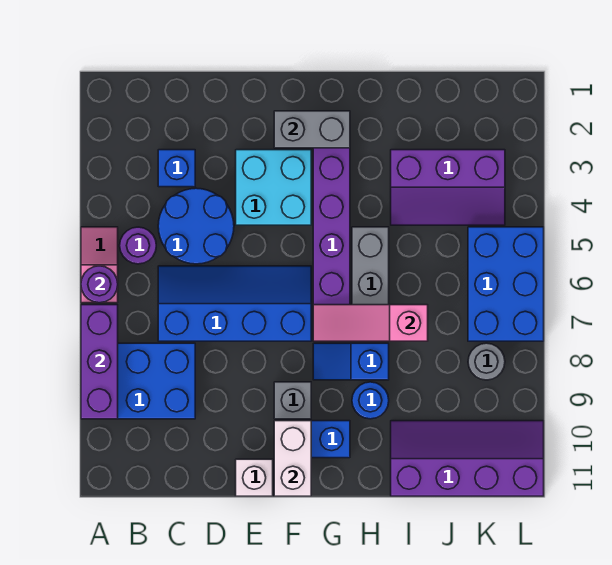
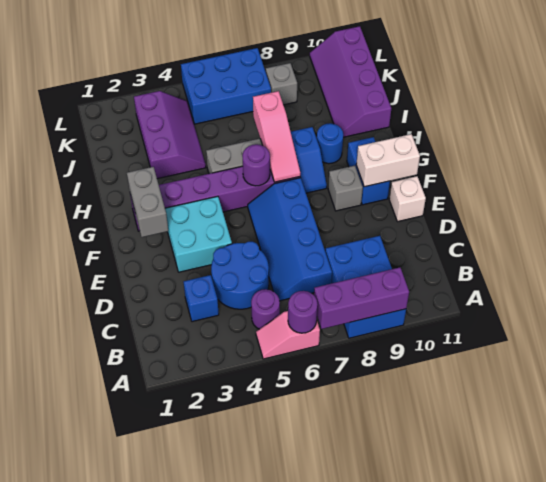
none -> purple 1x1 round brick [242,144,270,186]
grey 1x1 round brick [468,343,505,380] -> grey 1x1 brick [266,63,297,105]

